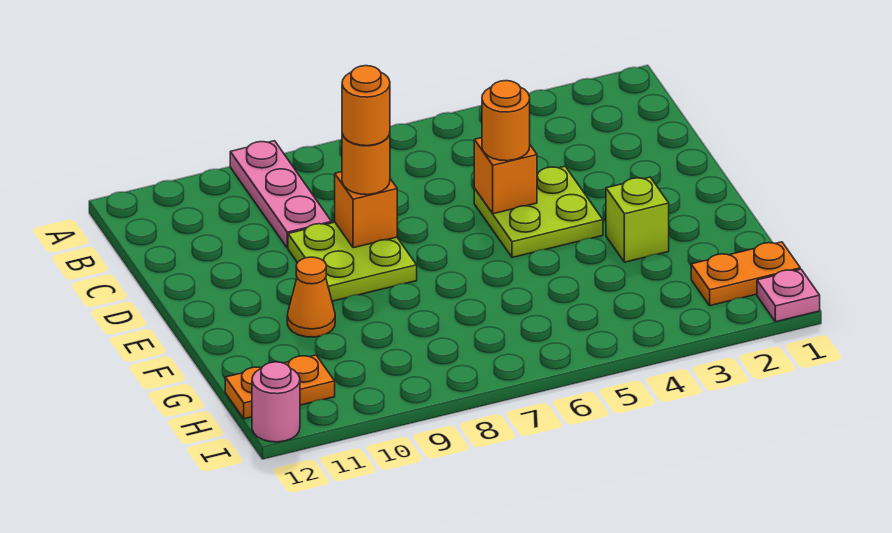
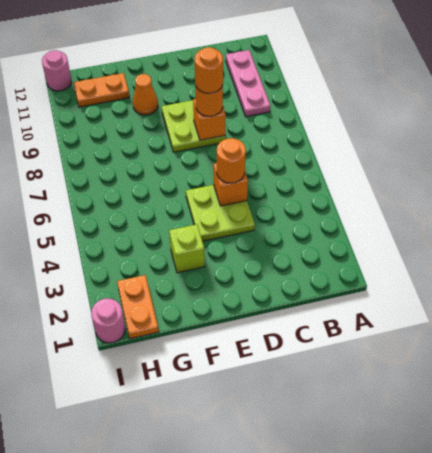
pink 1x3 plate [230,141,332,248] -> pink 1x3 plate turned to [226,50,270,117]
orange 1x2 plate [225,355,335,419] -> orange 1x2 plate turned to [74,73,129,107]
pink 1x1 plate [757,269,820,322] -> pink 1x1 round brick [91,298,125,343]

